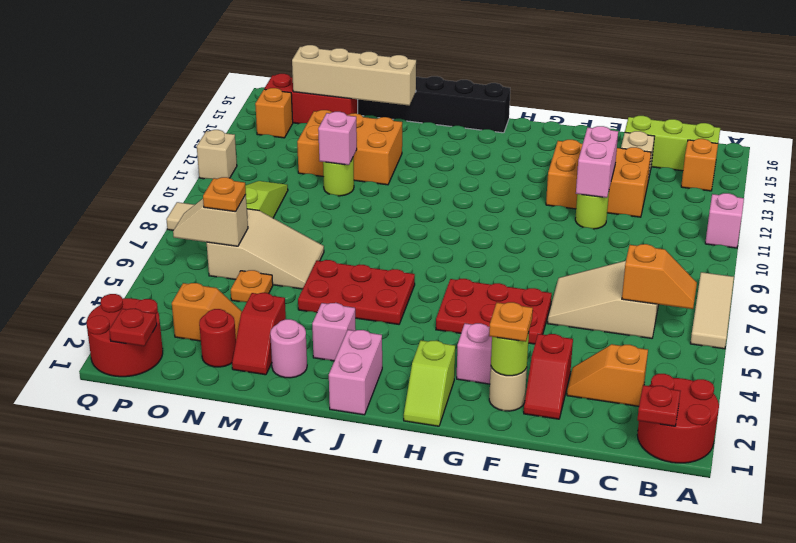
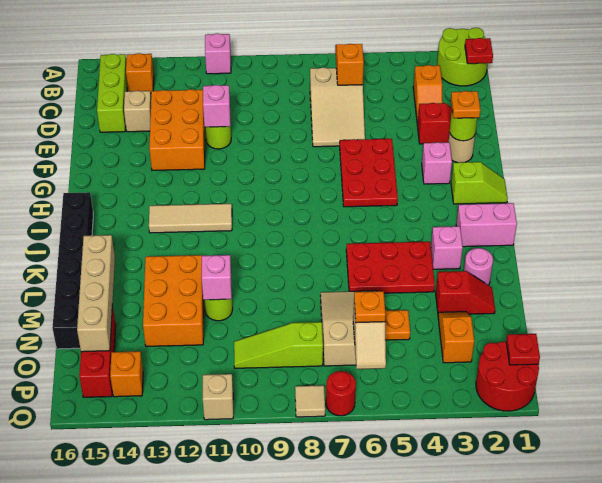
red 2x2 round brick [637,374,719,463] -> lime 2x2 round brick [437,28,488,86]
tan 1x3 tile [690,272,734,349] -> tan 1x3 tile moved to [149,204,232,233]
pink 1x2 brick [576,126,618,198] -> pink 1x1 brick [203,85,230,127]
red 2x3 plate [298,260,415,324] -> red 2x3 plate turned to [346,242,435,293]
red 1x1 round brick [199,309,236,367] -> red 1x1 round brick moved to [326,371,356,416]

